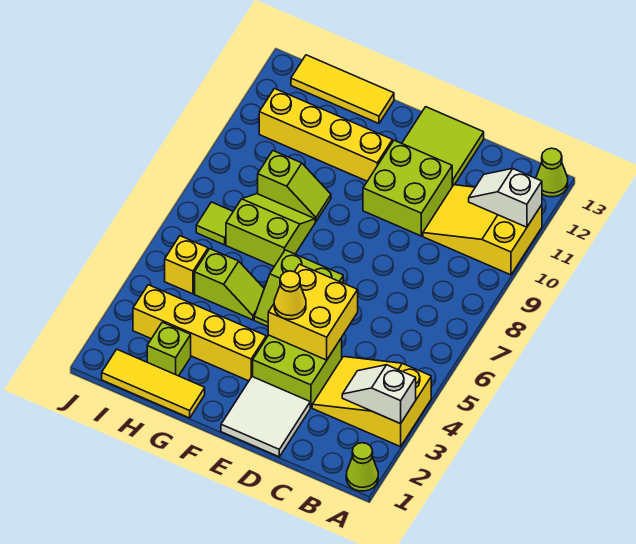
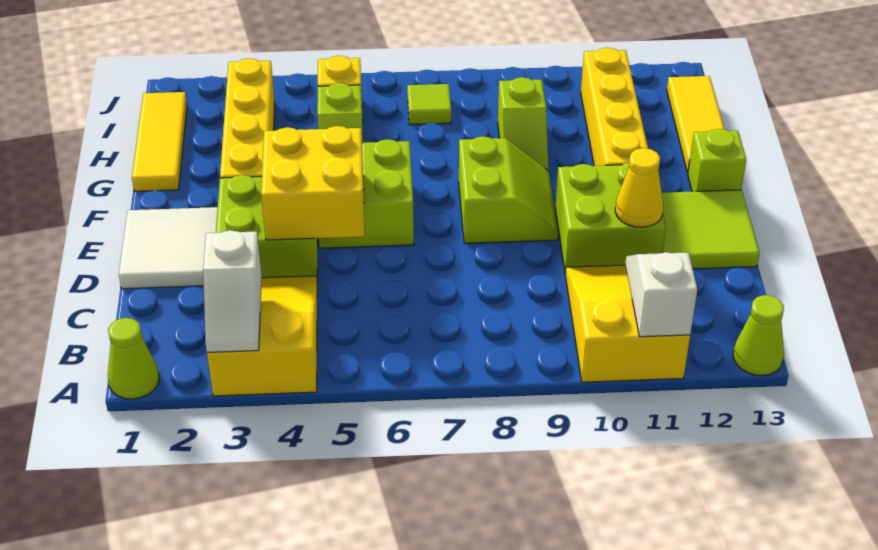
white 1x2 slope [342,365,416,424] -> white 1x2 slope turned to [203,230,262,352]
yellow 1x1 cone [274,271,306,319] -> yellow 1x1 cone moved to [615,148,663,227]
lime 2x2 slope [226,194,315,266] -> lime 2x2 slope moved to [459,136,558,243]
lime 1x1 brick [147,322,191,376] -> lime 1x1 brick moved to [688,129,746,192]

